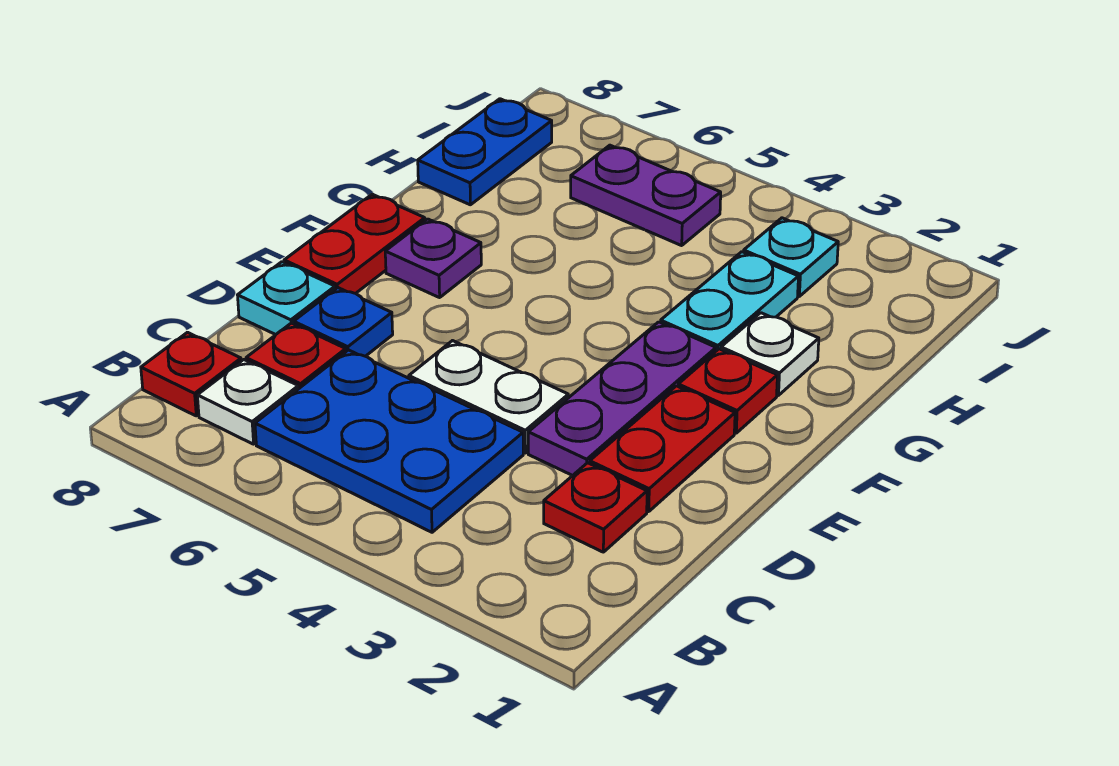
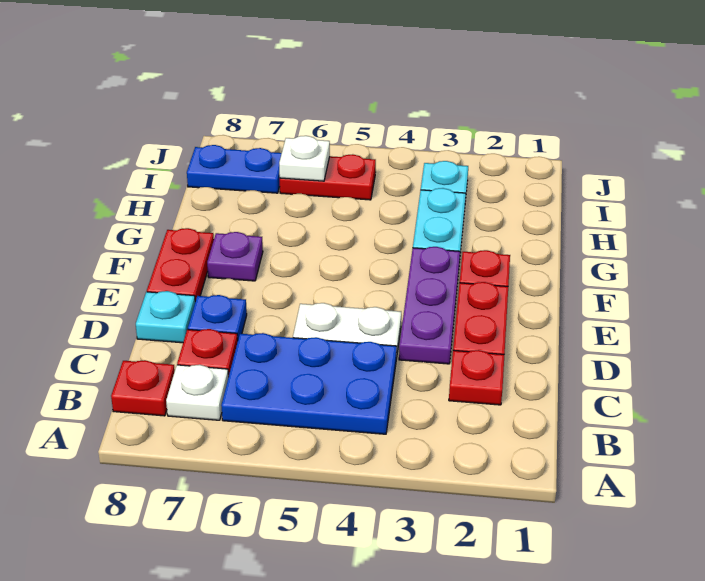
white 1x1 plate [721,313,819,396] -> white 1x1 plate moved to [279,136,330,181]
blue 1x2 plate [418,99,552,205] -> blue 1x2 plate turned to [187,145,282,193]
purple 1x2 plate [571,145,721,246] -> red 1x2 plate [280,154,376,200]

